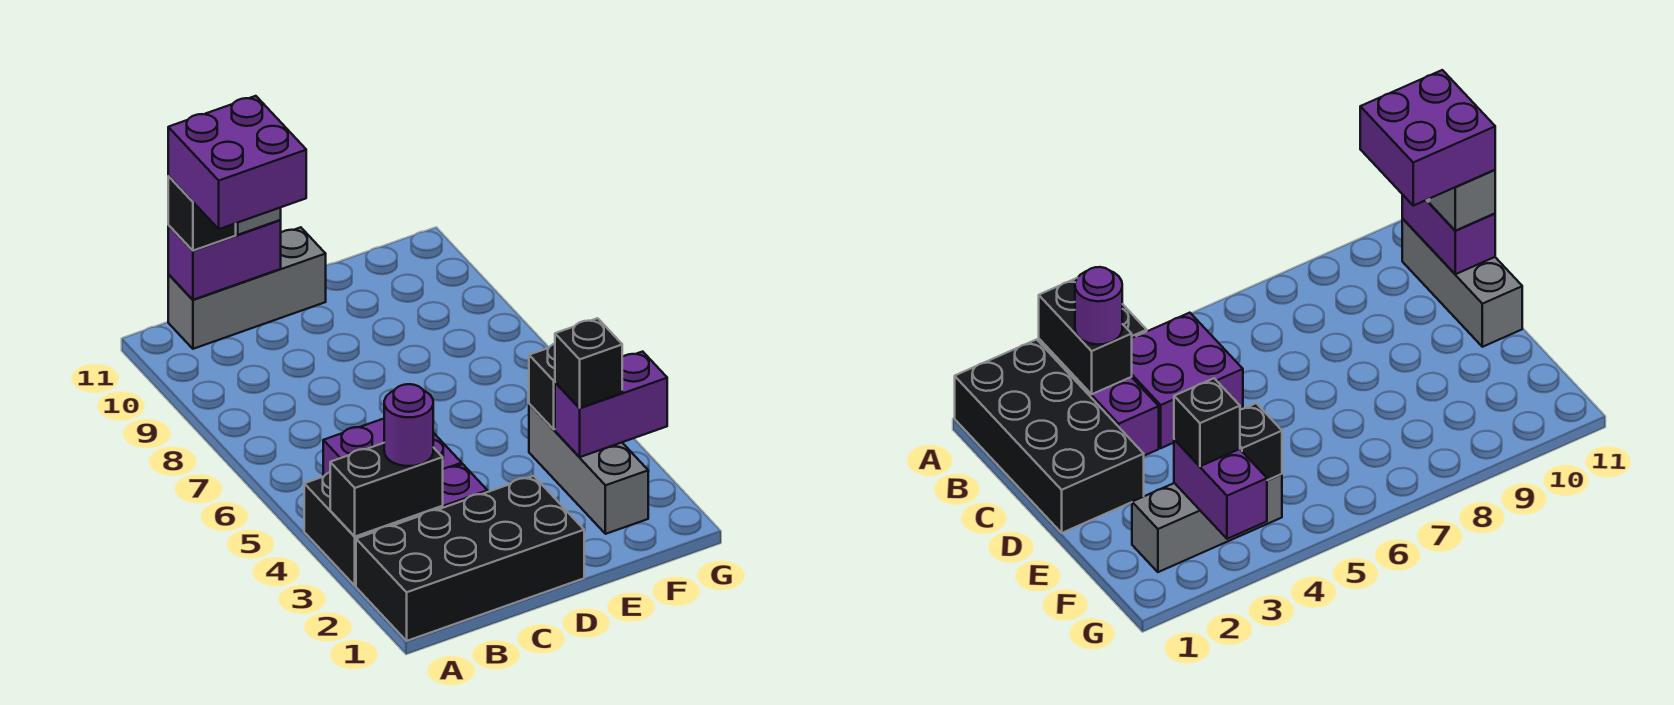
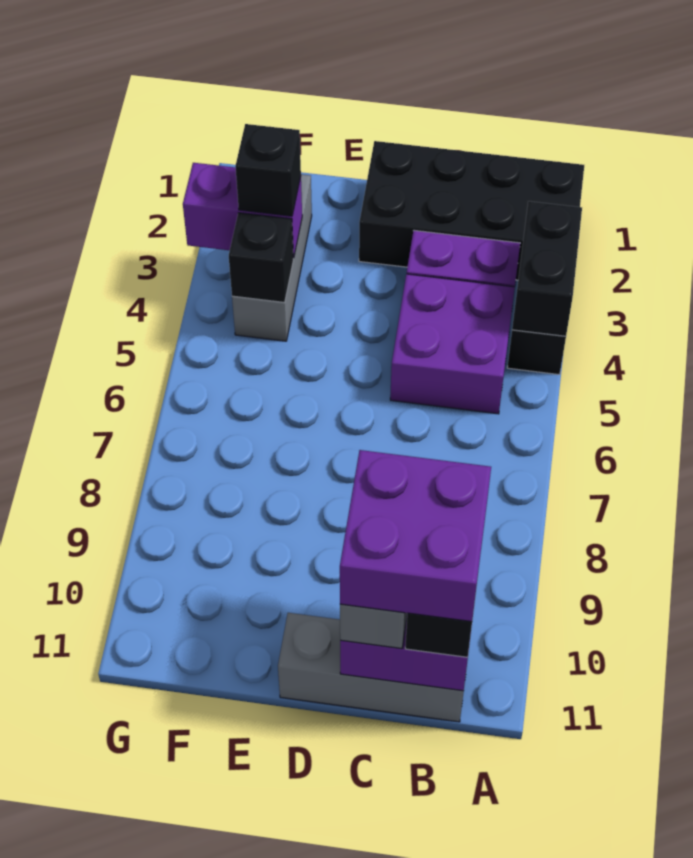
black 1x2 brick [330,443,443,537] -> black 1x2 brick turned to [512,201,582,336]
purple 1x1 round brick [384,384,433,466] -> none

